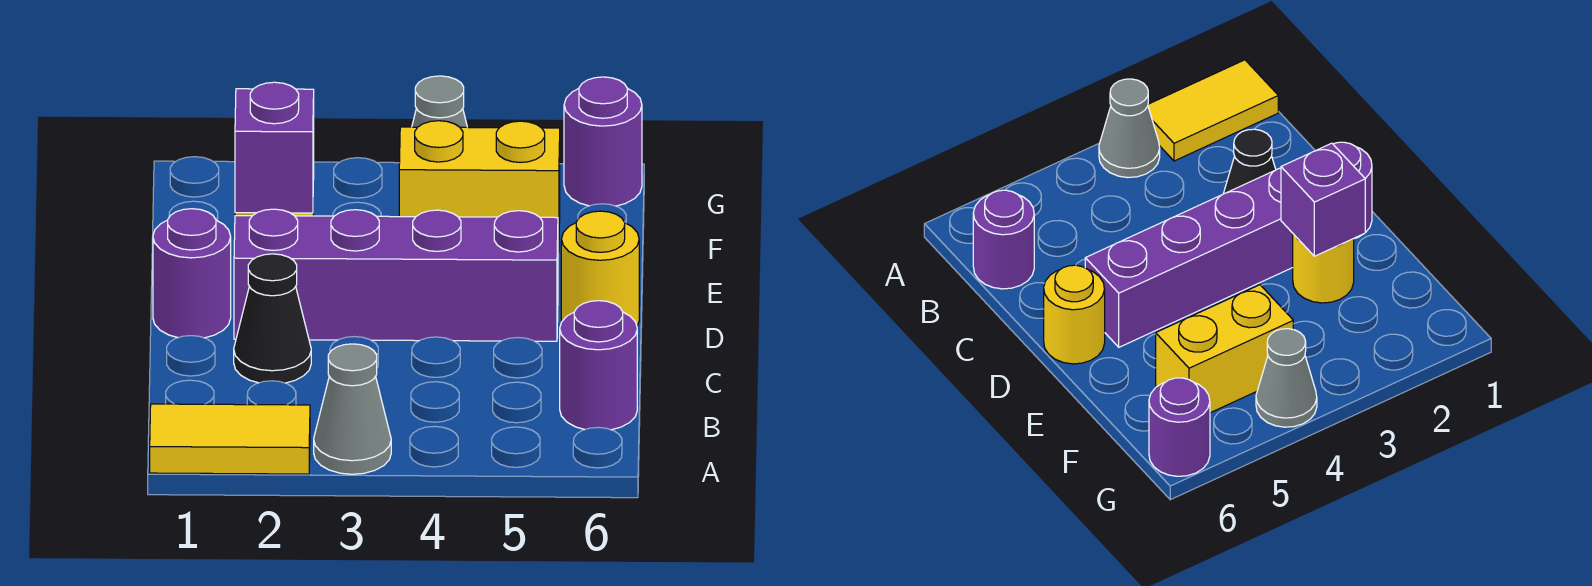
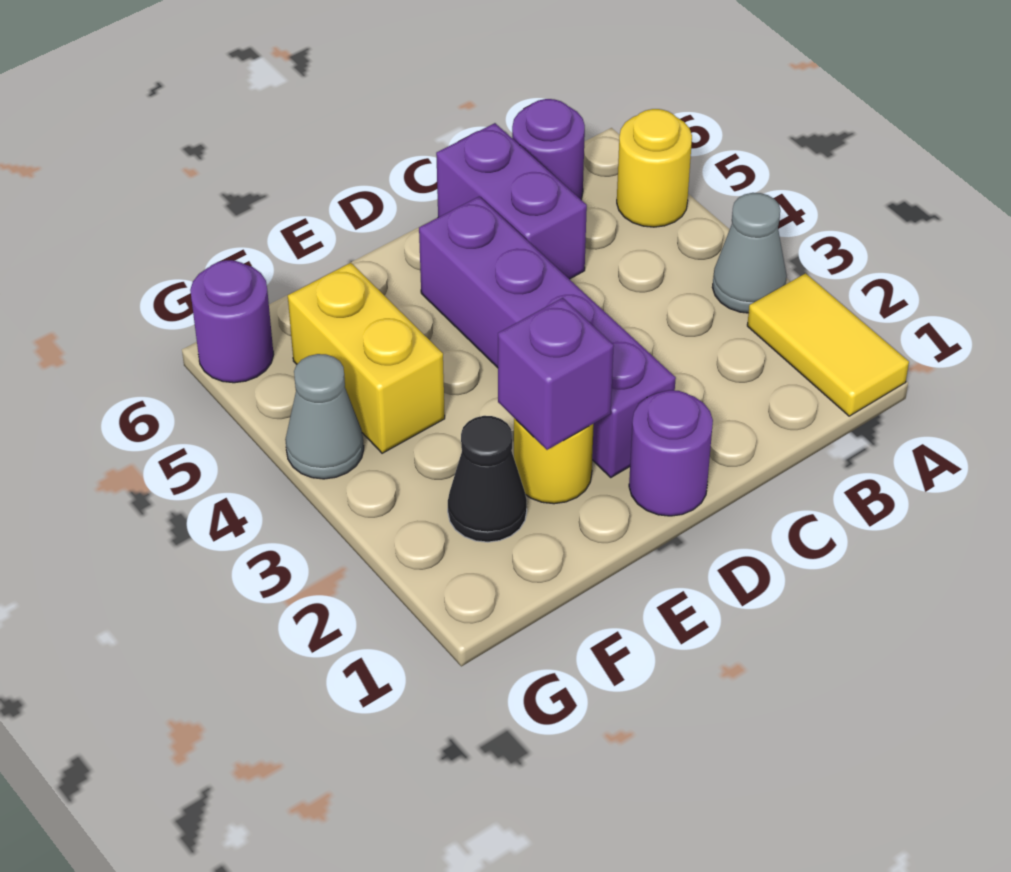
black 1x1 cone [234,254,311,383] -> black 1x1 cone moved to [448,416,527,542]
none -> purple 1x2 brick [436,123,587,279]
yellow 1x1 round brick [561,211,639,326] -> yellow 1x1 round brick moved to [617,109,692,227]

